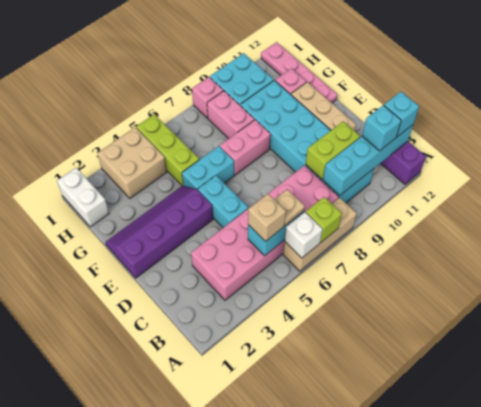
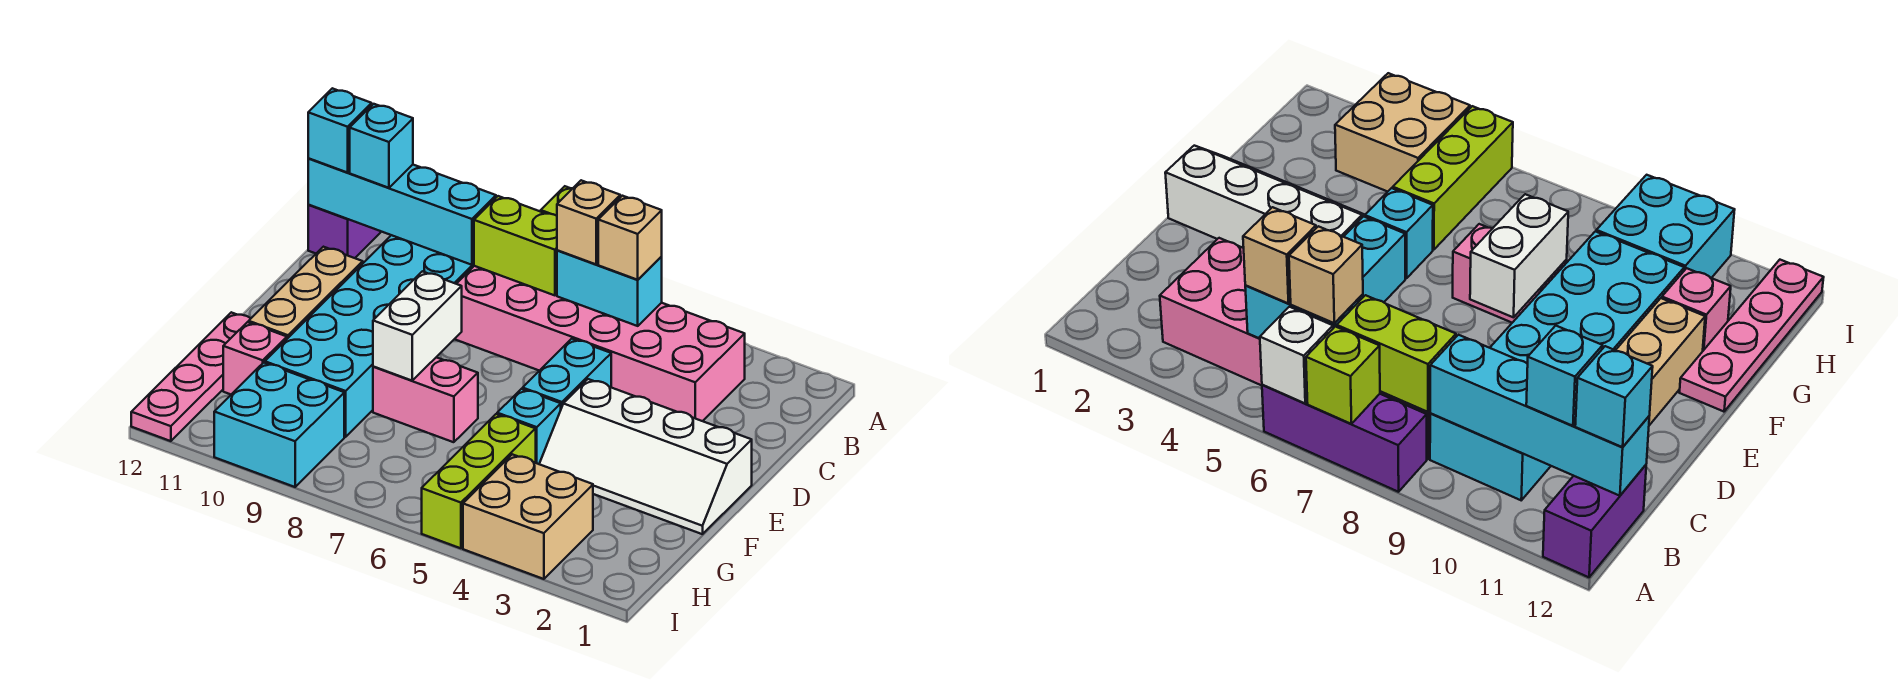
tan 1x3 brick [283,198,357,271] -> purple 1x3 brick [1262,385,1427,492]
tan 1x1 plate [274,189,305,226] -> tan 1x1 brick [557,180,620,264]
lime 1x2 brick [306,121,360,179] -> lime 1x2 brick moved to [474,196,557,295]
purple 2x4 slope [105,186,213,278] -> white 2x4 slope [539,379,752,534]
cyan 1x2 brick [182,146,234,190] -> cyan 1x1 brick [497,389,561,464]
pink 1x2 brick [207,91,254,139] -> none
white 1x2 brick [57,168,109,227] -> white 1x2 brick moved to [373,271,462,381]
pink 1x1 brick [192,77,223,118] -> none

